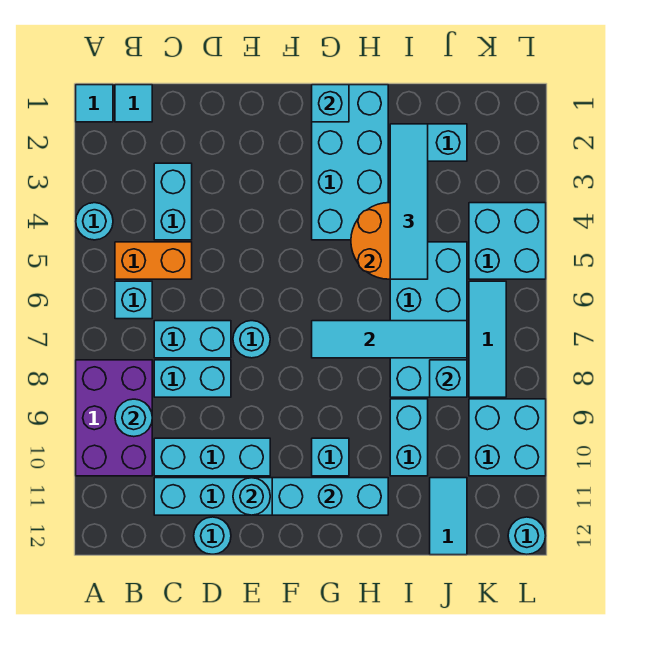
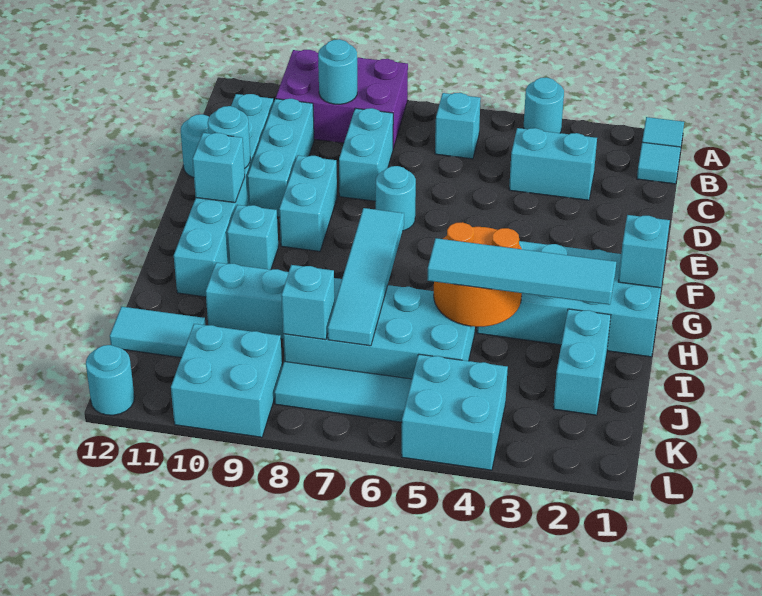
orange 1x2 brick [115,242,192,279] -> none
cyan 1x2 brick [154,321,231,358] -> cyan 1x2 brick moved to [279,155,337,251]
cyan 1x3 brick [272,478,388,515] -> cyan 1x1 brick [193,133,245,203]

